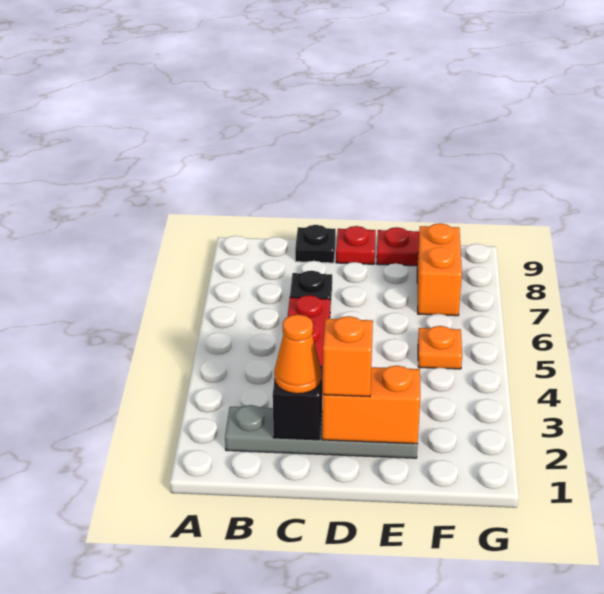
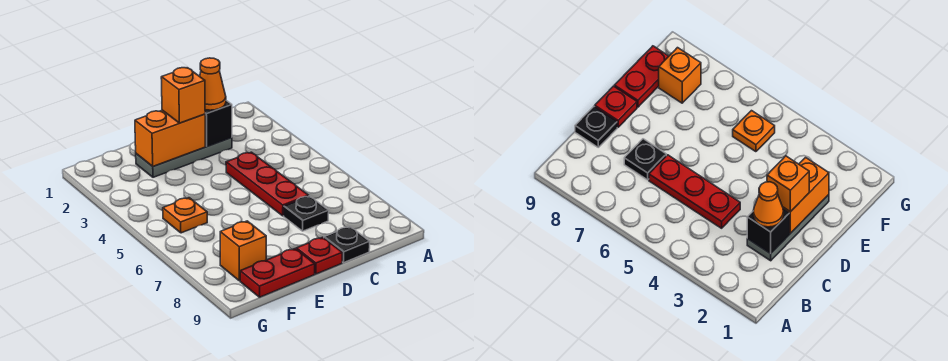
grey 1x4 plate [225,405,418,458] -> grey 1x3 plate [136,137,232,177]
orange 1x2 brick [417,223,462,316] -> orange 1x1 brick [220,221,266,281]

